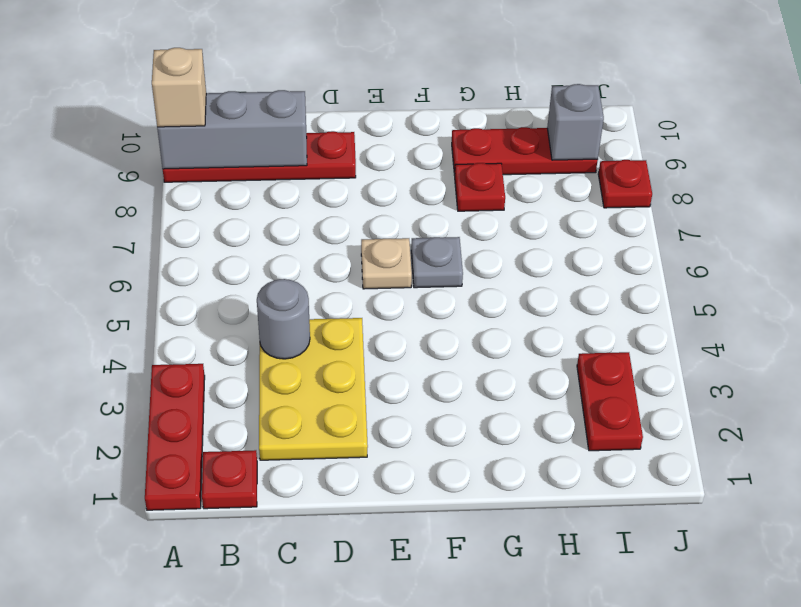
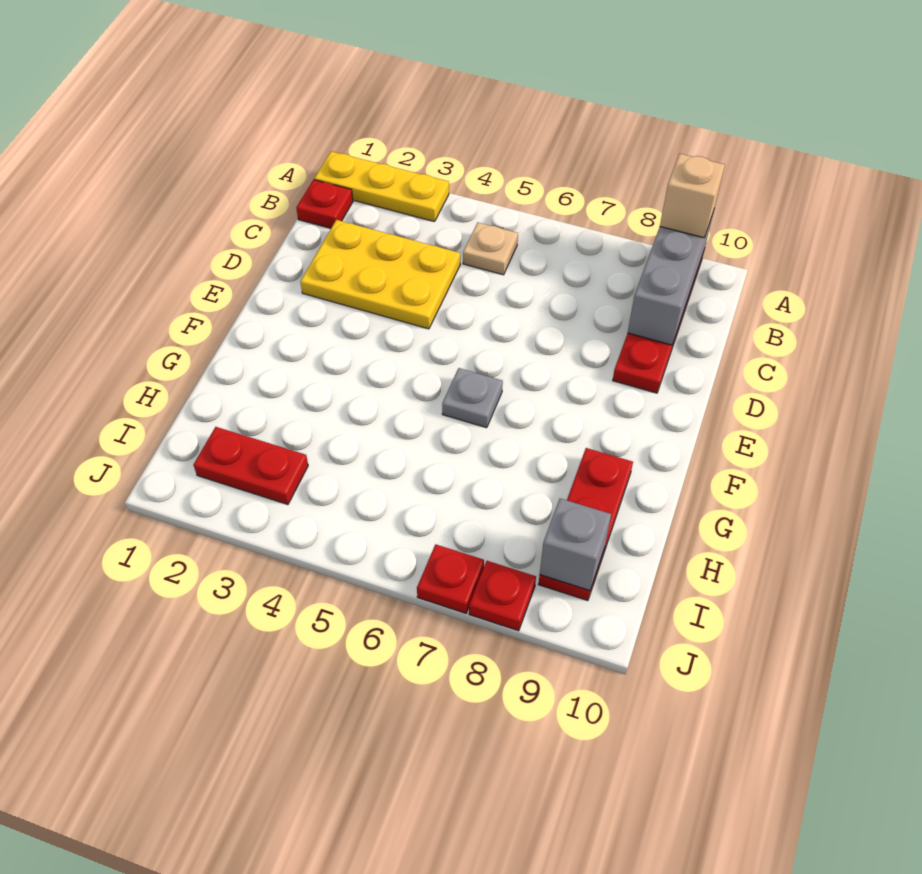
red 1x3 plate [145,364,205,510] -> yellow 1x3 plate [314,151,449,222]
grey 1x1 round brick [257,279,310,359] -> none
tan 1x1 plate [361,238,412,289] -> tan 1x1 plate moved to [463,223,518,275]
red 1x1 plate [455,163,505,211] -> red 1x1 plate moved to [417,544,484,613]

